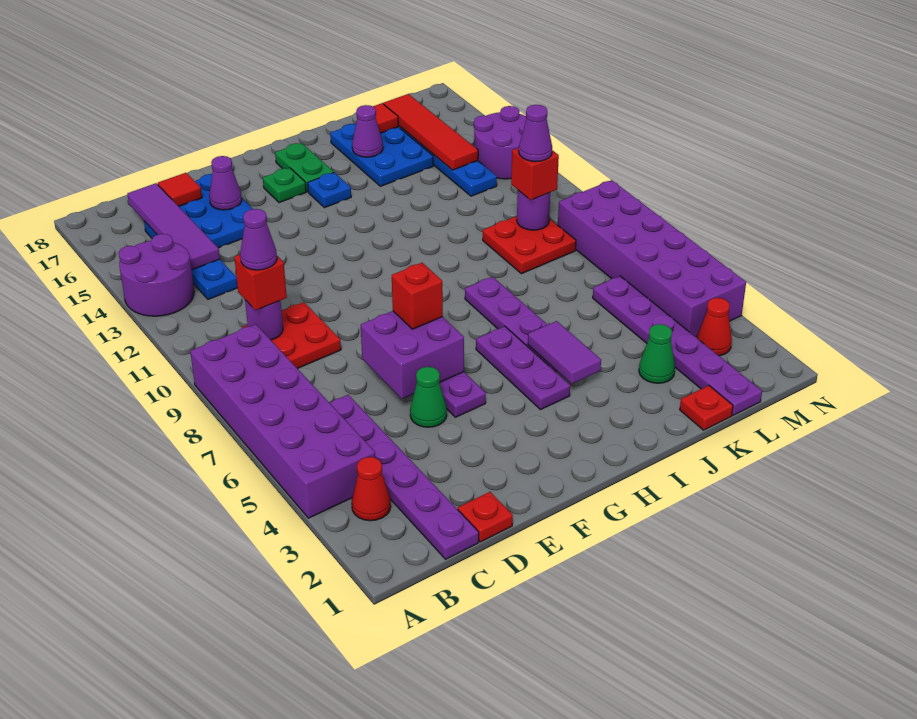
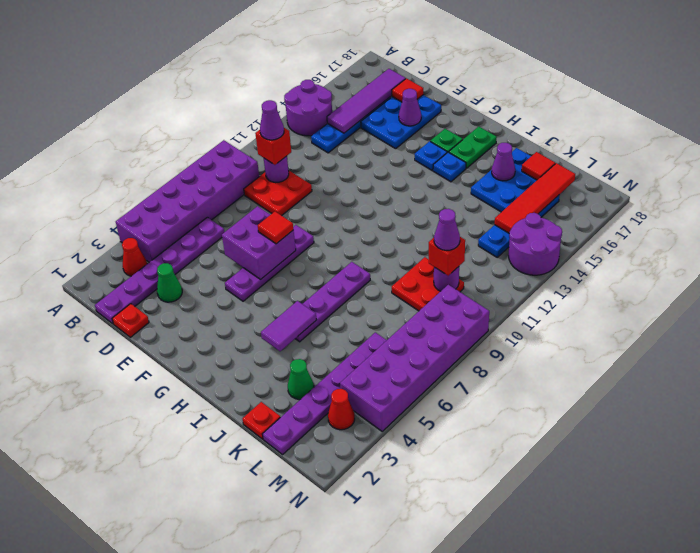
green 1x1 cone [410,367,447,427] -> green 1x1 cone moved to [157,263,182,302]
red 1x1 brick [392,263,443,329] -> red 1x1 tile [258,212,293,244]
none -> blue 1x1 plate [415,141,447,170]
purple 1x3 plate [476,326,570,410] -> none

